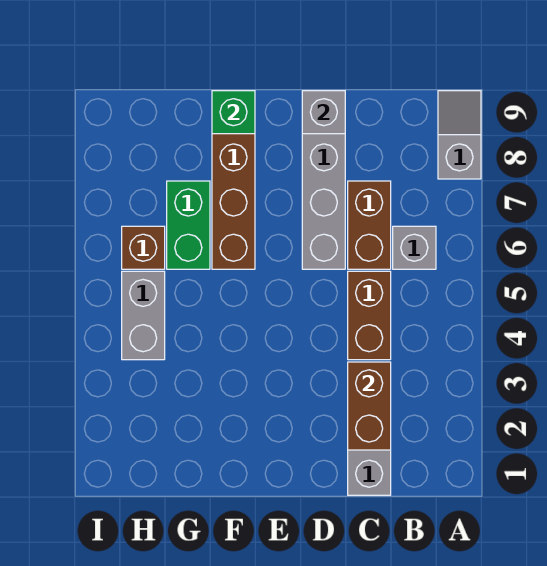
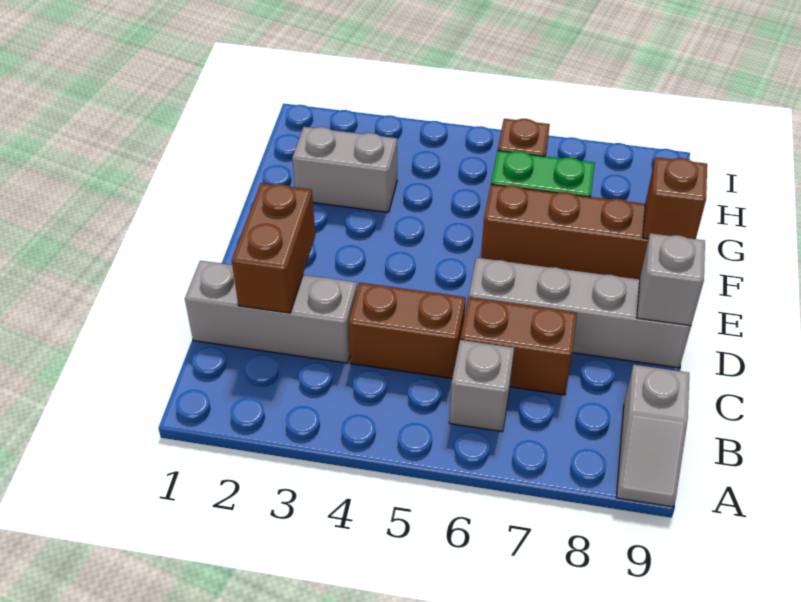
grey 1x2 slope [438,91,481,179] -> grey 1x2 slope turned to [616,365,689,507]
brown 1x2 brick [348,362,391,450] -> brown 1x2 brick turned to [232,183,315,313]
green 1x1 brick [212,91,255,134] -> brown 1x1 brick [643,157,707,239]
grey 1x2 brick [122,271,165,360] -> grey 1x2 brick moved to [292,127,397,212]

